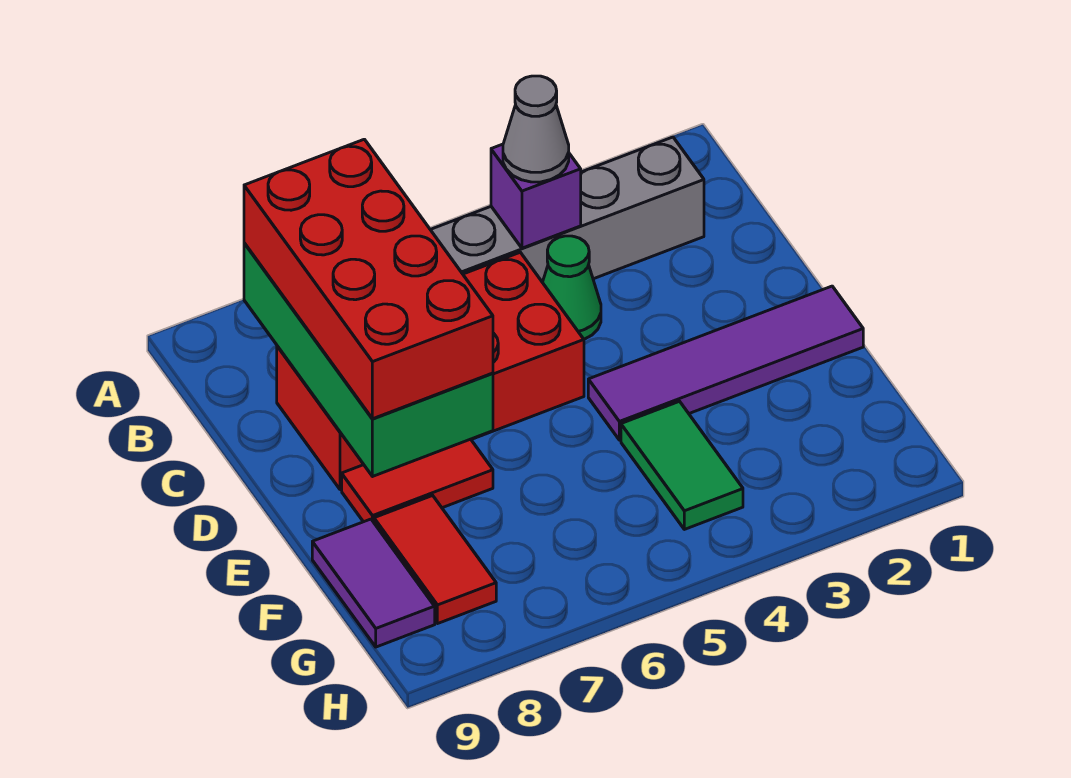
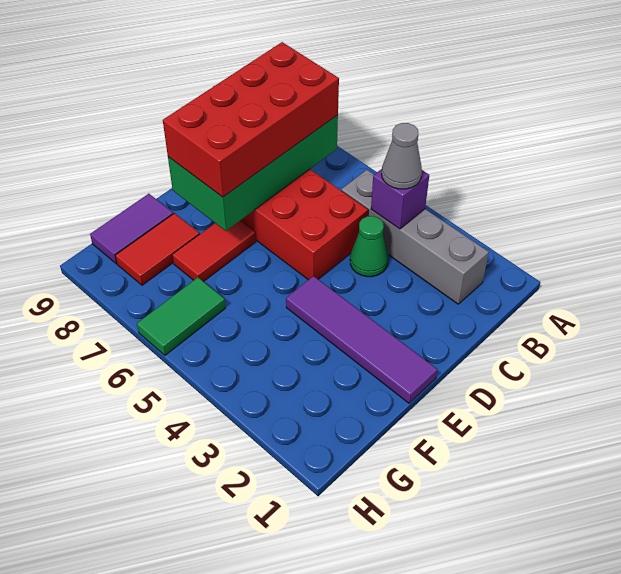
red 1x2 tile [342,439,493,522] -> red 1x2 tile turned to [172,221,256,282]
green 1x2 tile [621,401,743,529] -> green 1x2 tile moved to [137,278,225,355]

